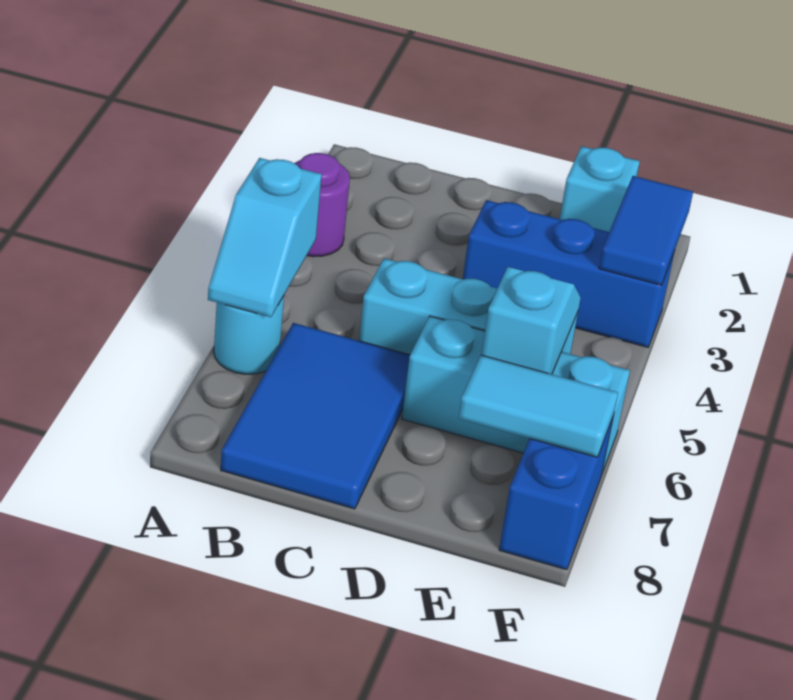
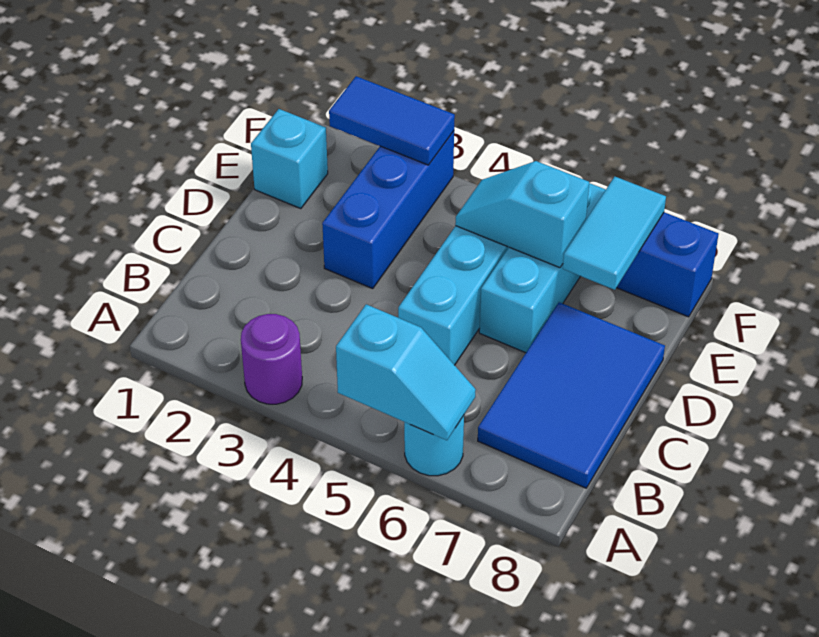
blue 2x3 tile [221,323,410,509] -> blue 2x3 tile turned to [478,302,665,488]

